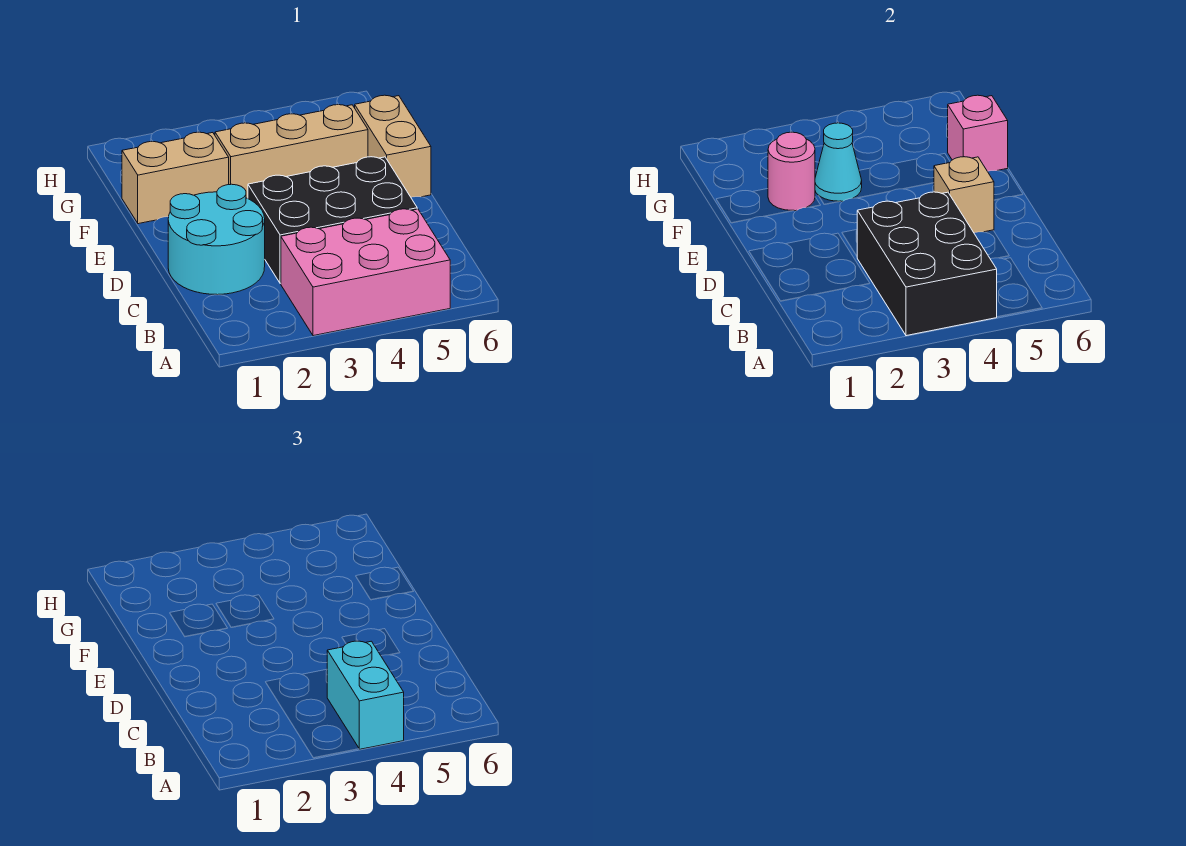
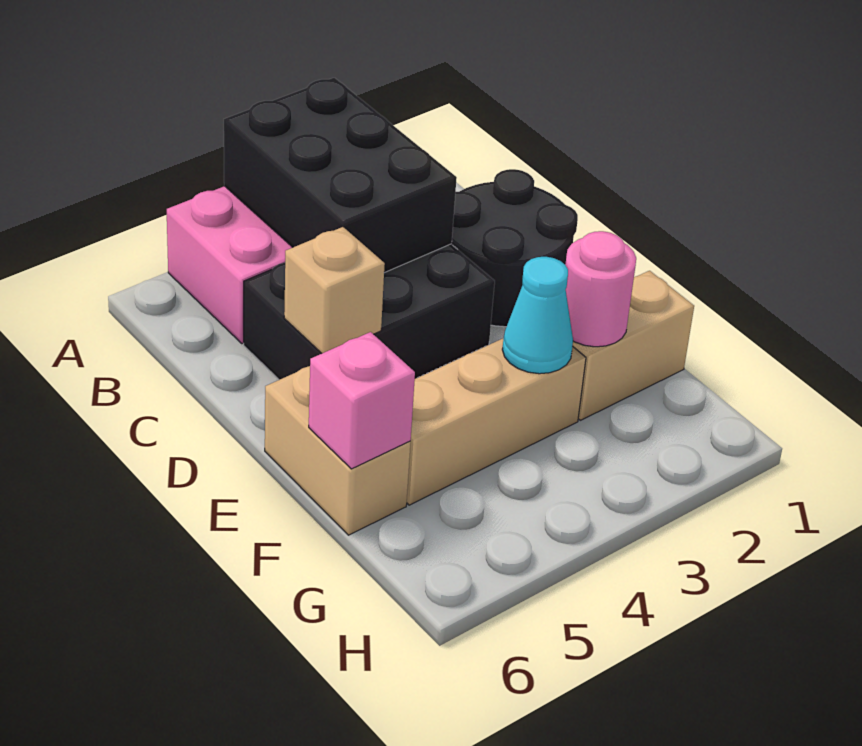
cyan 1x2 brick [327,641,404,749] -> none
cyan 2x2 round brick [168,184,265,295] -> black 2x2 round brick [452,169,578,327]

